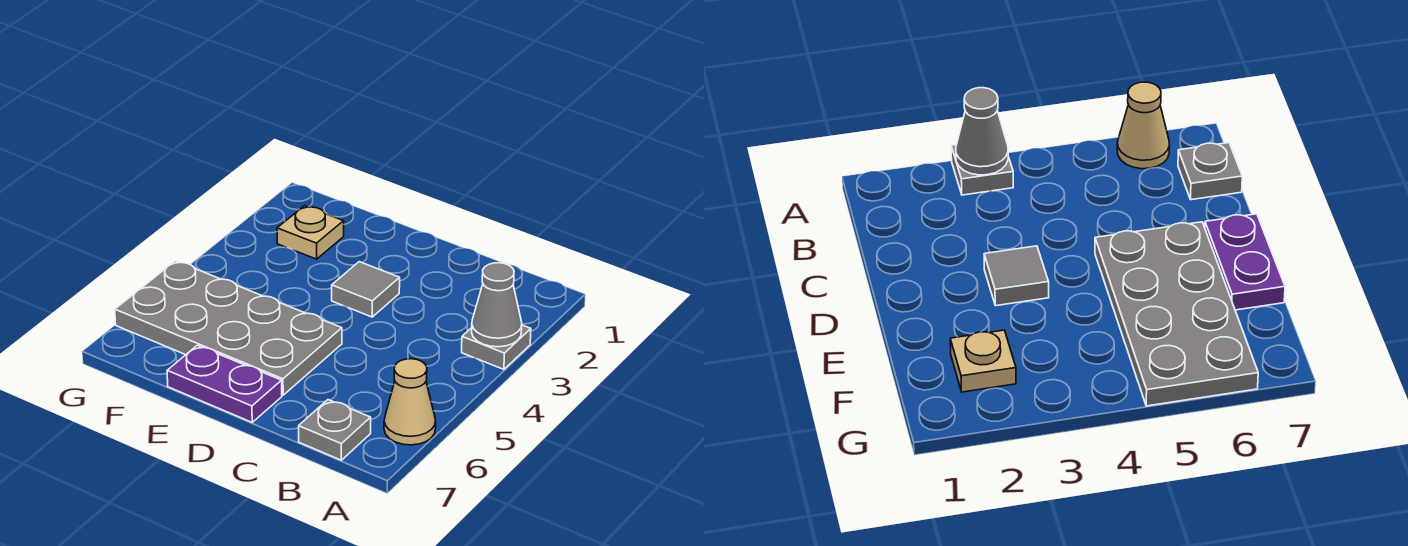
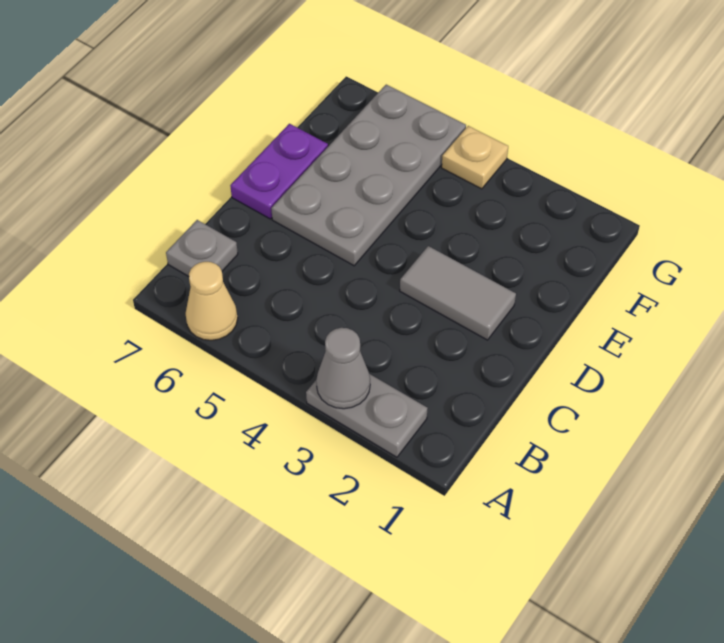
grey 1x1 plate [462,325,531,369] -> grey 1x2 plate [306,374,428,457]
grey 1x1 tile [332,262,400,317] -> grey 1x2 tile [400,246,516,340]
tan 1x1 plate [277,206,344,259] -> tan 1x1 plate moved to [442,126,508,189]

